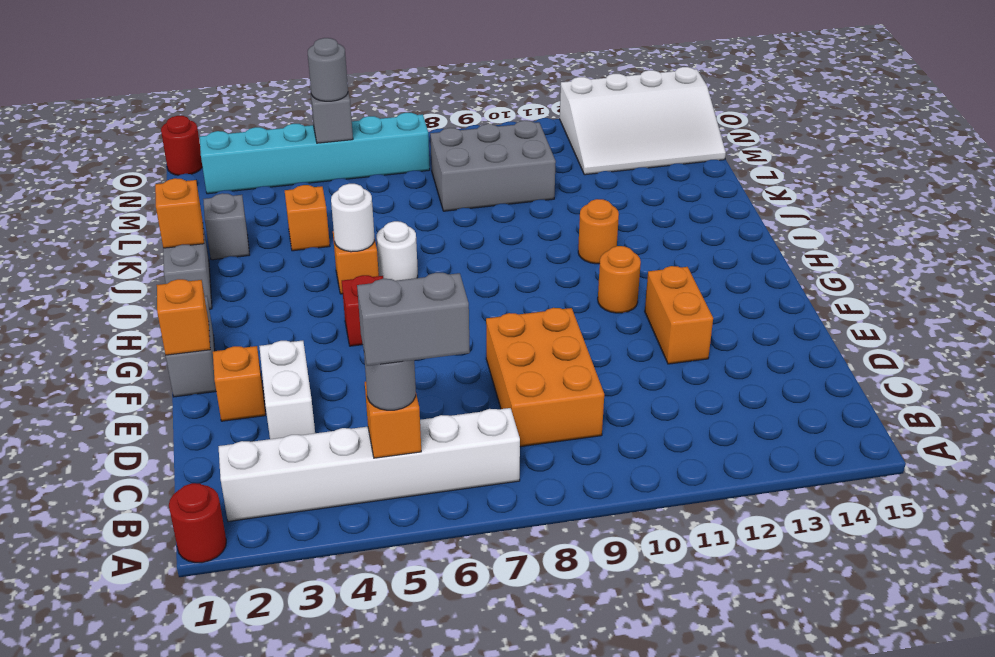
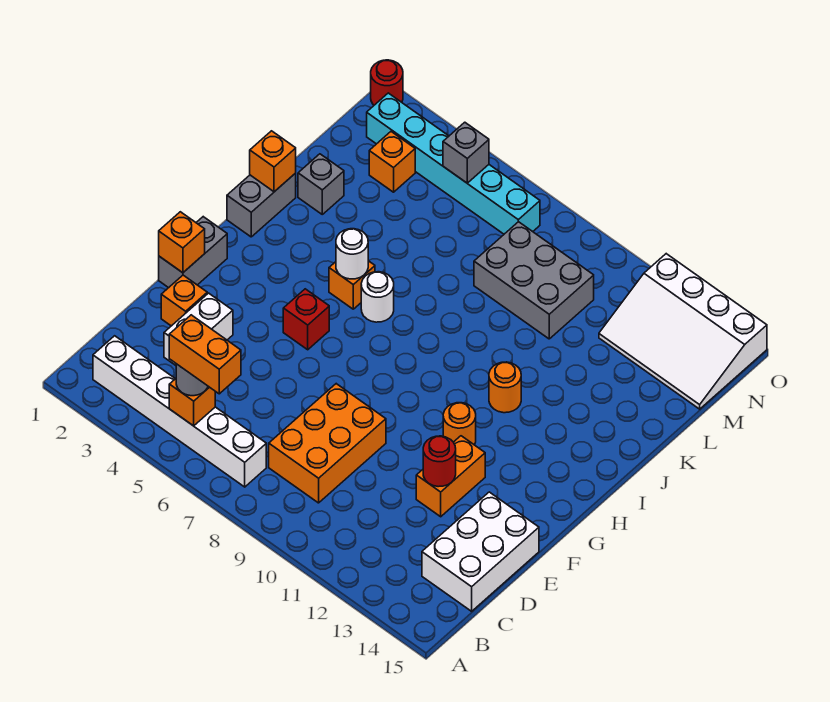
red 1x1 round brick [169,483,226,563] -> red 1x1 round brick moved to [423,436,456,487]
grey 1x2 brick [357,273,470,366] -> orange 1x2 brick [169,315,241,394]
none -> white 2x3 brick [422,492,539,611]
orange 1x1 brick [285,185,330,251] -> orange 1x1 brick moved to [369,132,415,192]
grey 1x1 round brick [308,38,348,101] -> none

